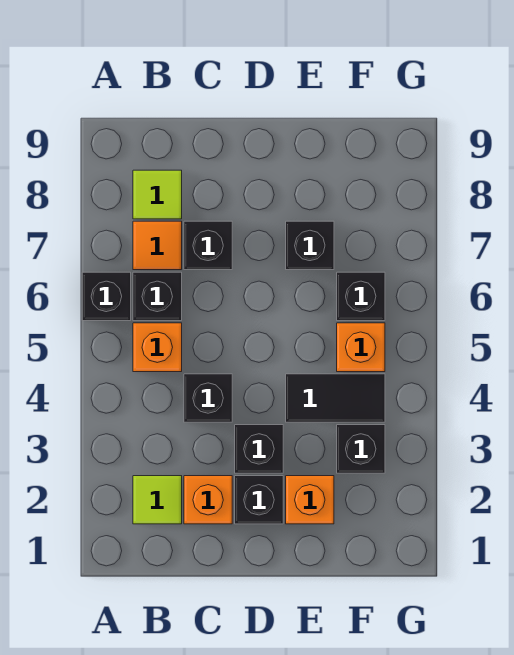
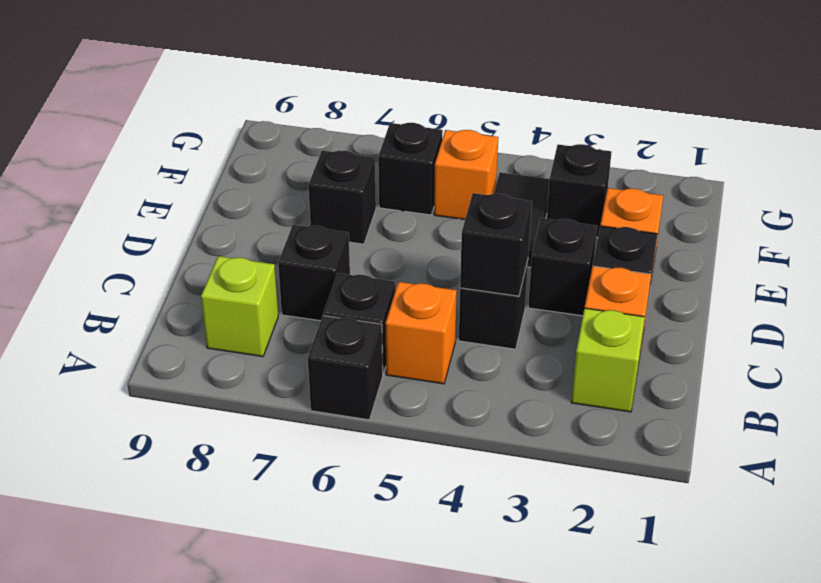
lime 1x1 tile [133,476,182,524] -> lime 1x1 brick [571,308,645,412]
orange 1x1 tile [133,221,182,270] -> none
lime 1x1 tile [133,170,182,219] -> lime 1x1 brick [201,256,278,357]
none -> black 1x1 brick [460,193,532,296]

